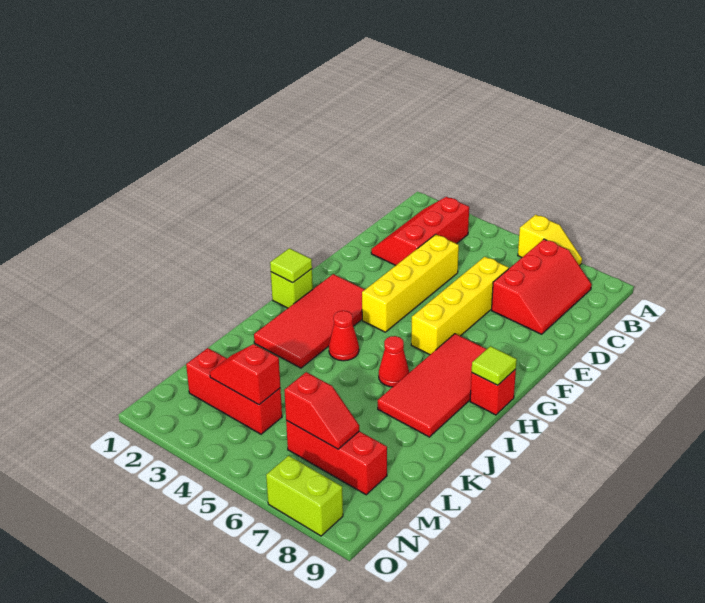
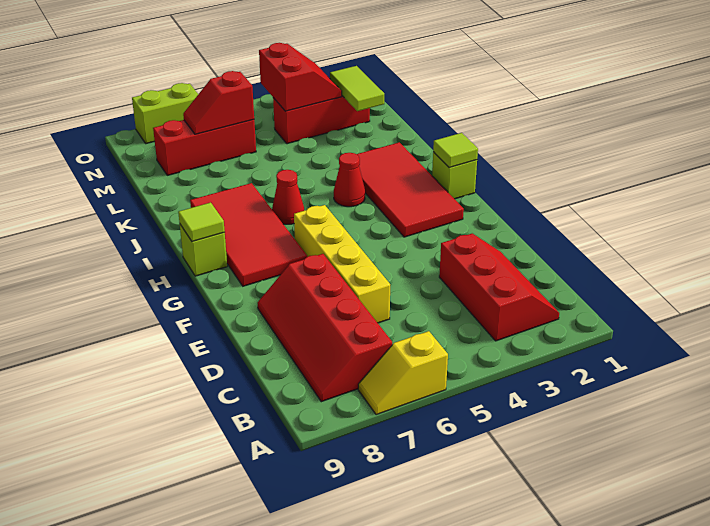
red 2x3 slope [492,239,592,334] -> red 2x4 slope [258,254,392,402]
yellow 1x4 brick [362,234,459,332] -> none
red 1x1 brick [470,369,516,415] -> lime 1x1 brick [180,225,227,276]
none -> lime 1x2 tile [330,66,384,111]
red 1x2 slope [210,344,280,405] -> red 2x2 slope [259,43,342,111]

